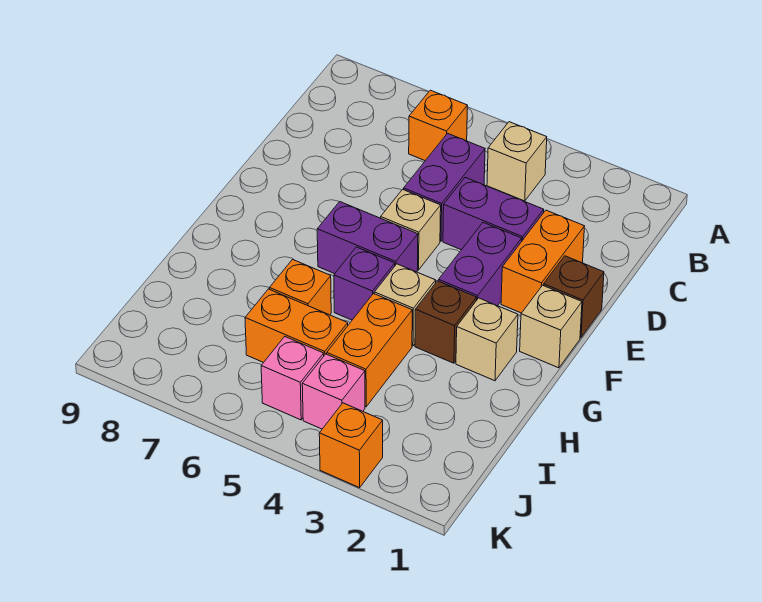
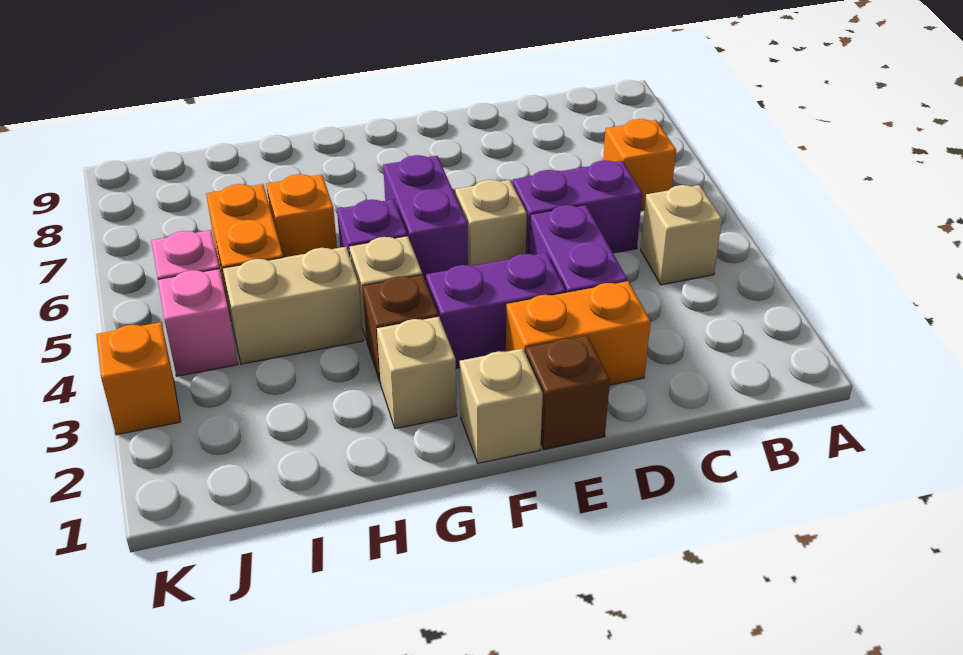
orange 1x2 brick [327,294,412,407] -> tan 1x2 brick [223,247,363,364]

